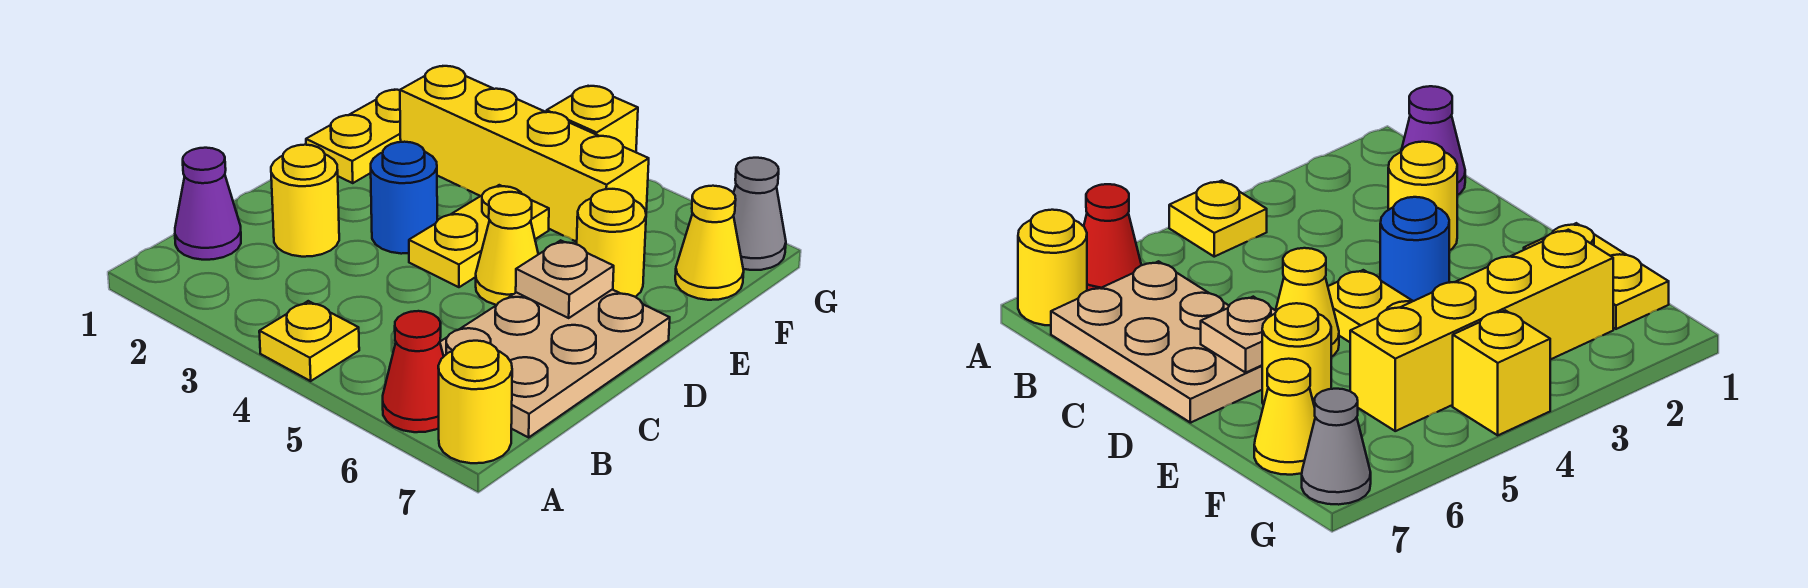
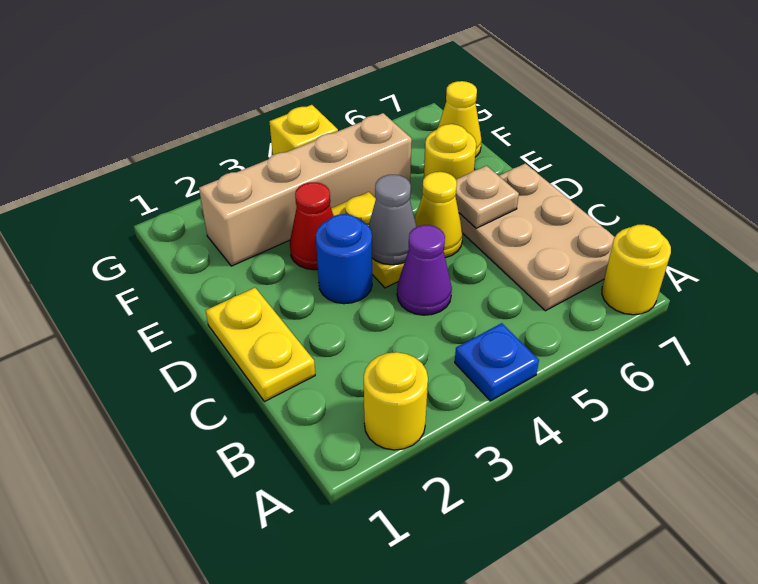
yellow 1x1 plate [259,301,359,381] -> blue 1x1 plate [455,323,539,401]
red 1x1 cone [383,311,444,432] -> red 1x1 cone moved to [290,182,333,270]
purple 1x1 cone [175,148,241,260] -> purple 1x1 cone moved to [397,225,452,315]
yellow 1x1 round brick [271,145,339,257] -> yellow 1x1 round brick moved to [364,352,428,450]
yellow 1x2 plate [306,90,401,183] -> yellow 1x2 plate moved to [206,288,315,402]
yellow 1x4 brick [400,66,649,242] -> tan 1x4 brick [199,113,412,266]
grey 1x1 cone [733,158,786,270] -> grey 1x1 cone moved to [369,175,416,265]

